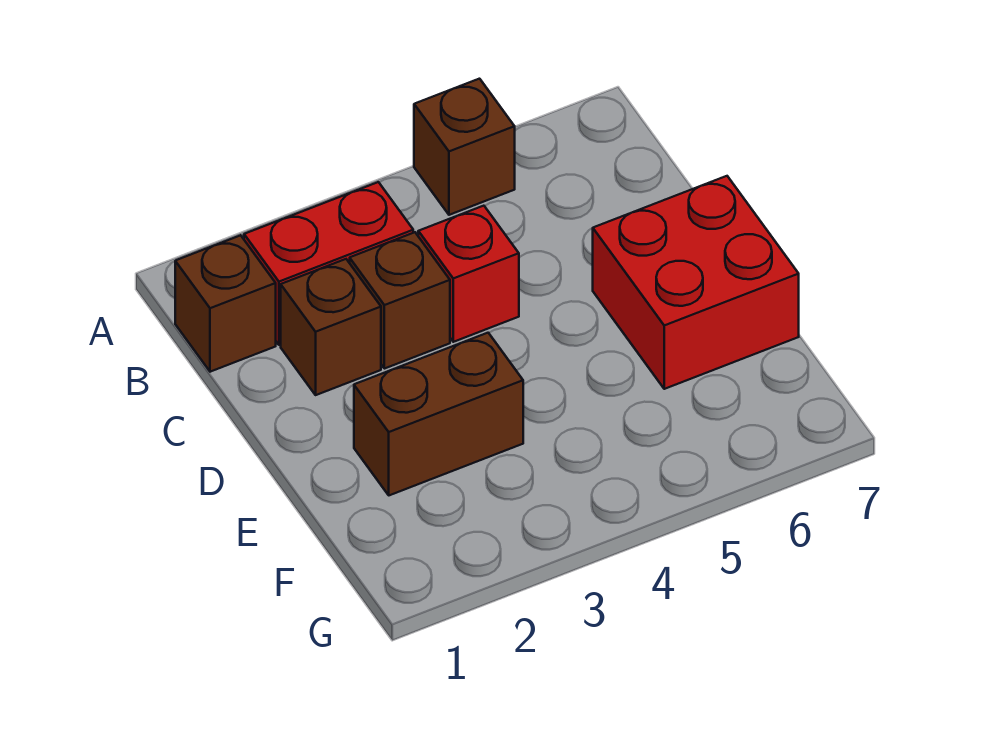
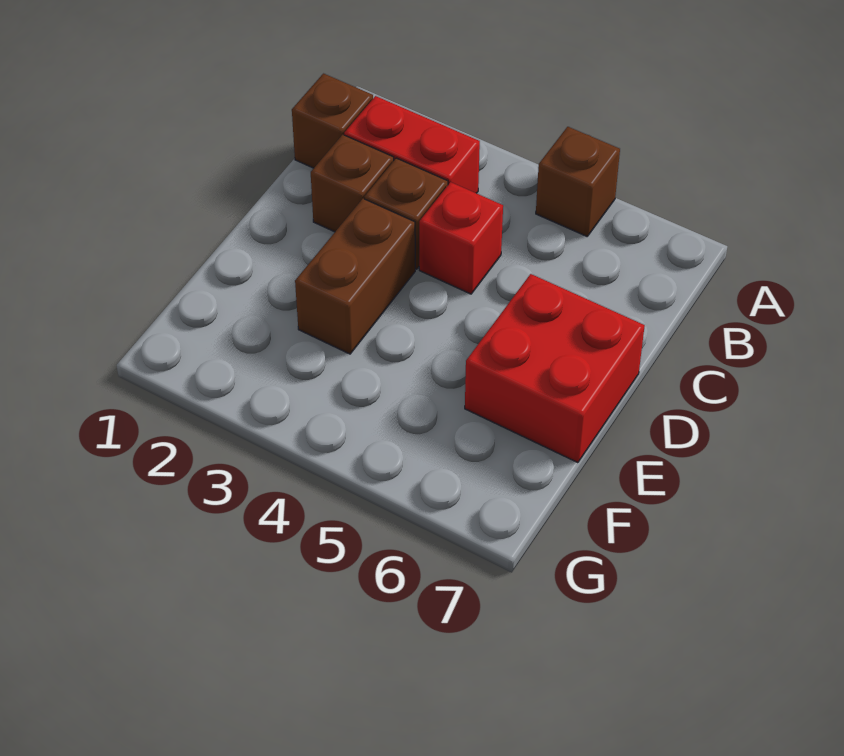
brown 1x2 brick [354,333,523,495] -> brown 1x2 brick turned to [295,199,415,354]

